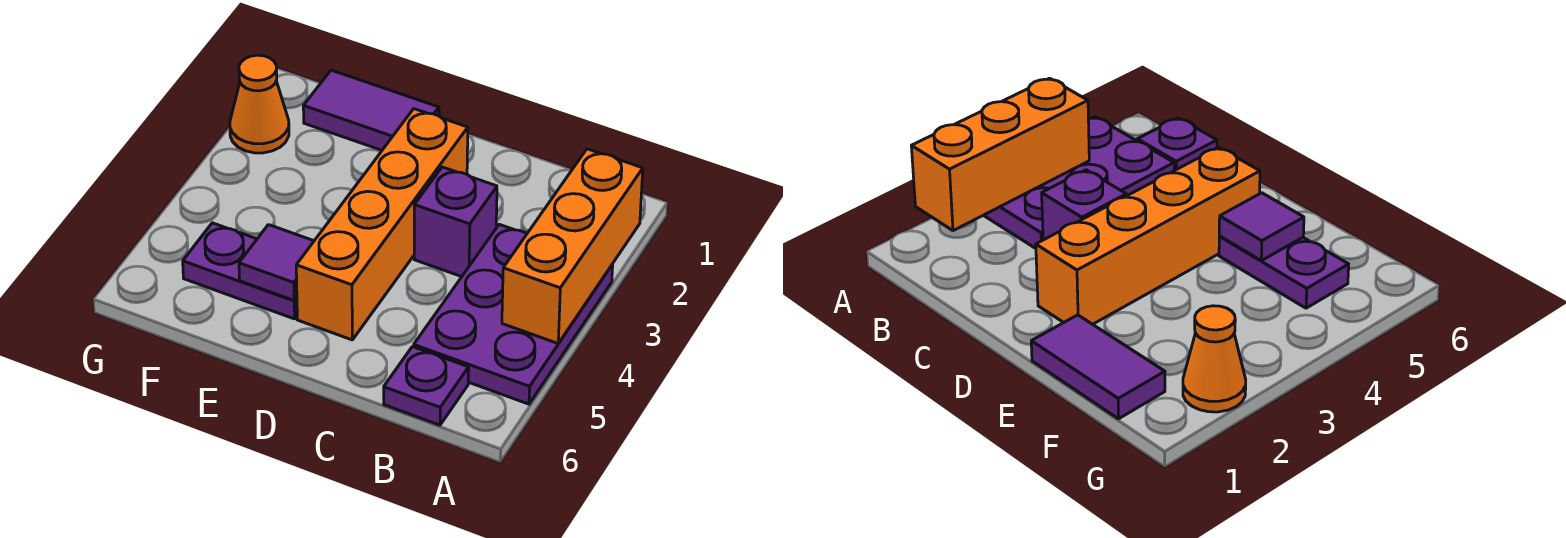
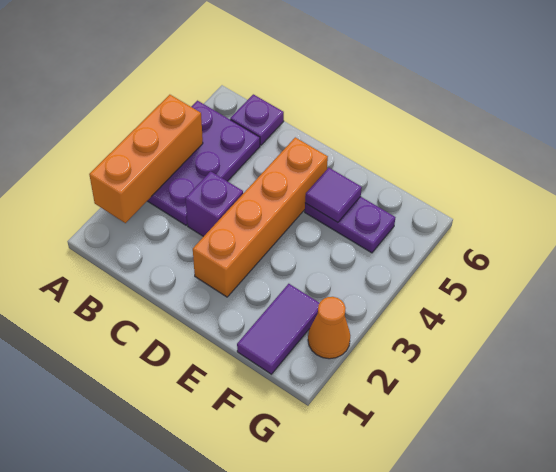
purple 1x2 tile [303,70,439,150] -> purple 1x2 tile turned to [237,284,319,374]

